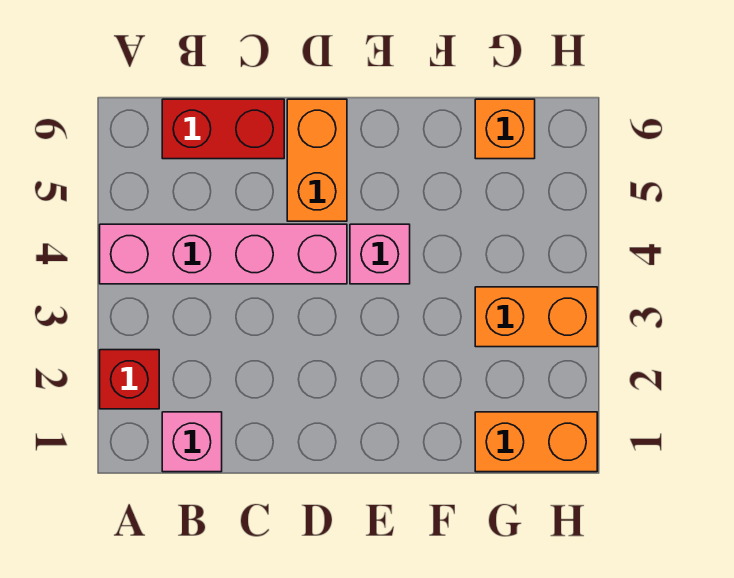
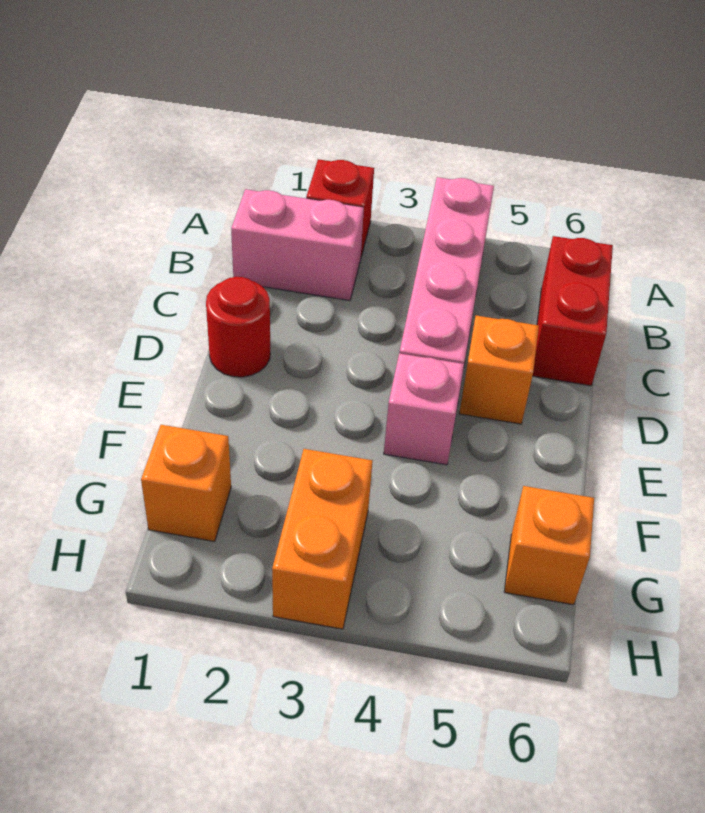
pink 1x1 brick [162,412,222,472] -> pink 1x2 brick [231,189,364,301]
none -> red 1x1 round brick [206,277,270,377]
orange 1x2 brick [287,99,347,221] -> orange 1x1 brick [459,316,539,424]
orange 1x2 brick [475,412,597,472] -> orange 1x1 brick [141,425,231,542]

